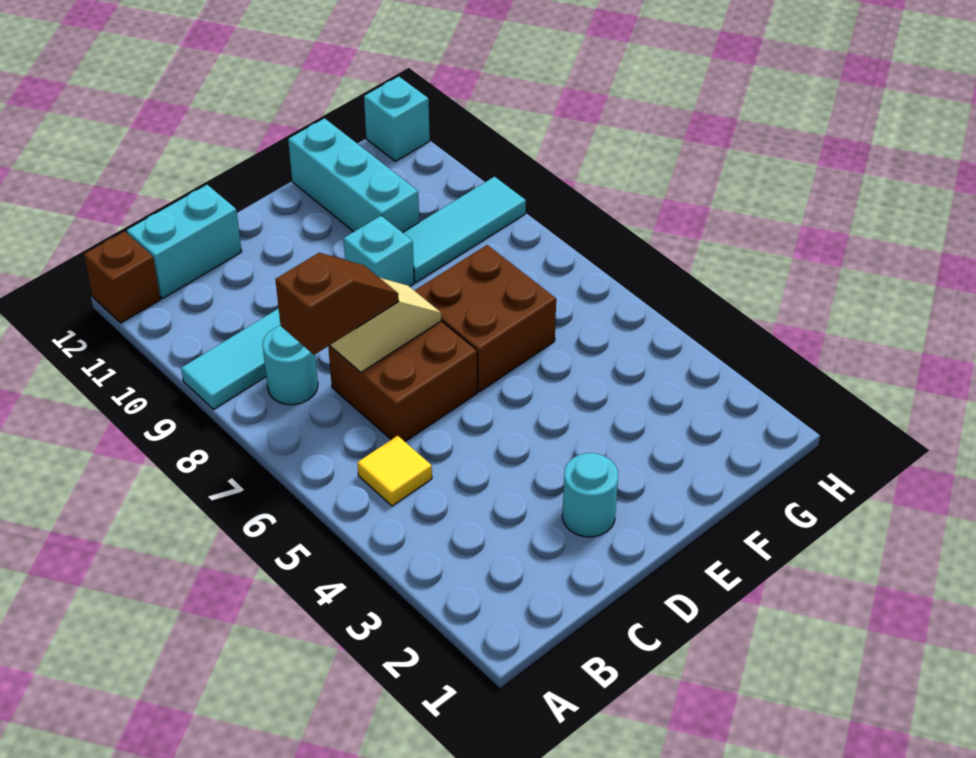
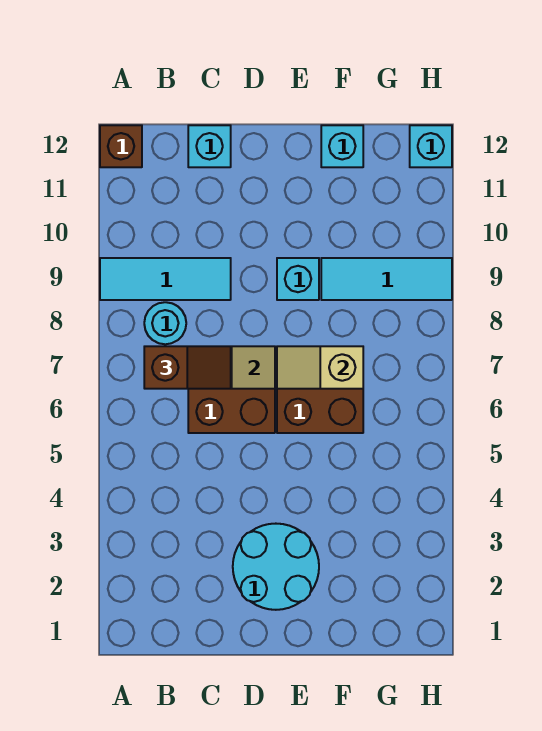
yellow 1x1 tile [357,436,432,506] -> none
cyan 1x2 brick [127,185,242,298] -> cyan 1x1 brick [188,125,231,167]
cyan 1x1 round brick [562,453,618,537] -> cyan 2x2 round brick [233,524,319,610]
none -> tan 1x2 slope [277,346,363,389]
cyan 1x3 brick [288,118,419,233] -> cyan 1x1 brick [321,125,363,167]

